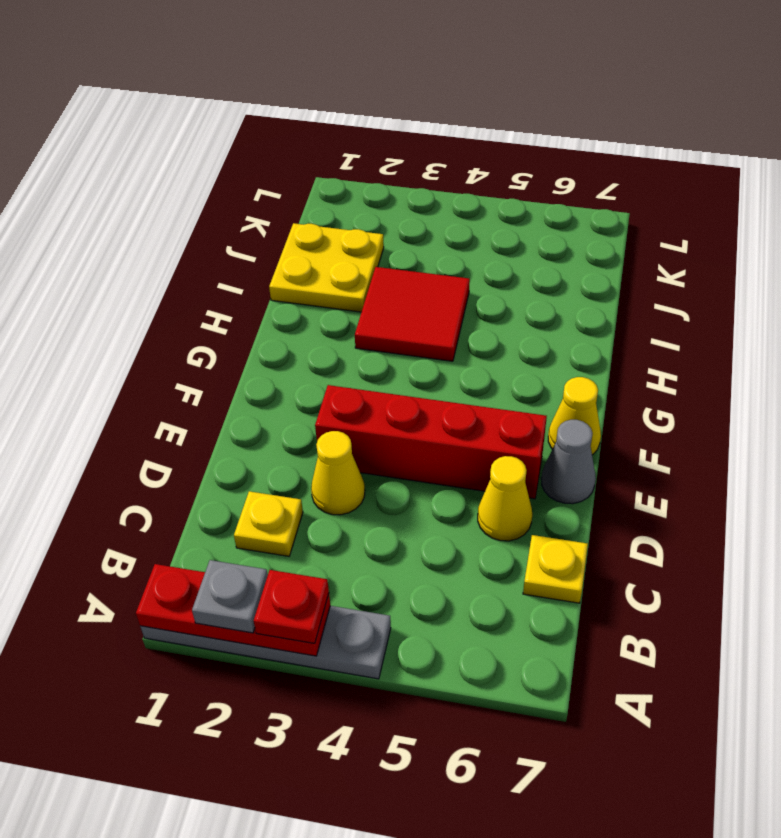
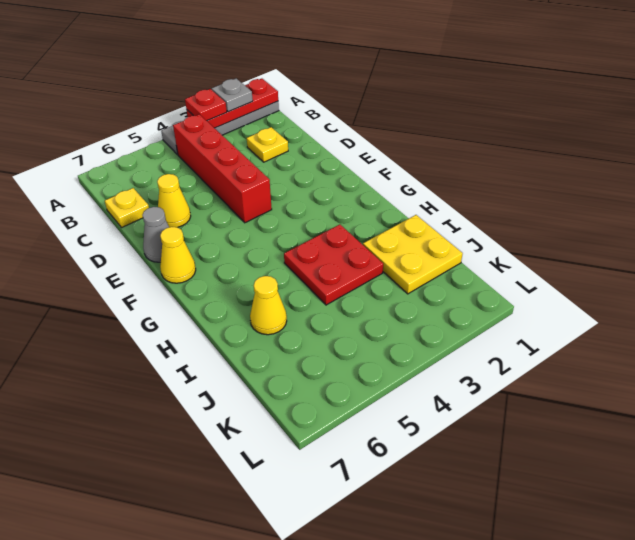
yellow 1x1 cone [311,431,365,515] -> yellow 1x1 cone moved to [250,276,287,335]
red 1x4 brick [315,385,547,499] -> red 1x4 brick turned to [173,114,272,223]
red 2x2 tile [355,267,470,361] -> red 2x2 plate [284,225,383,305]

